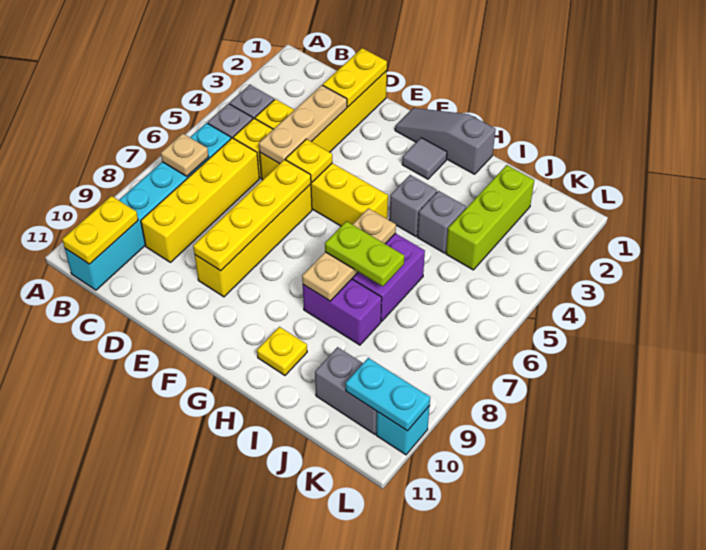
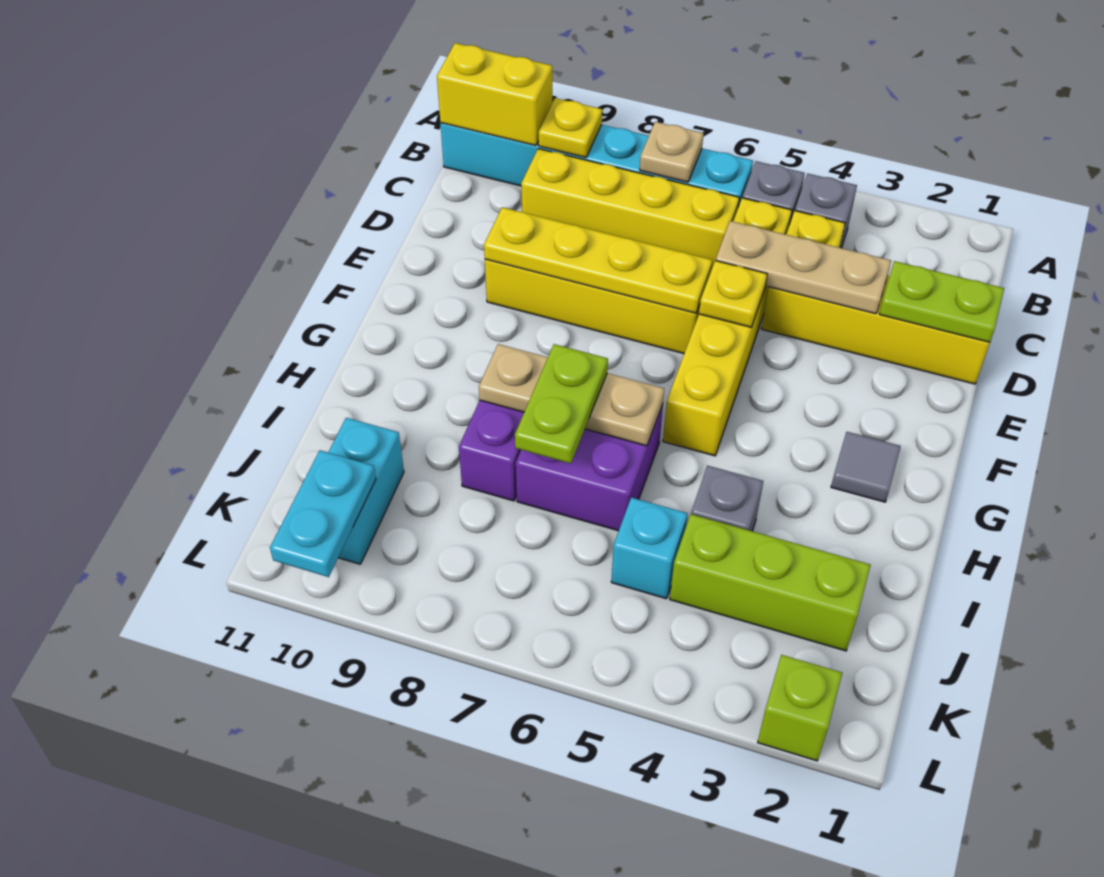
yellow 1x2 plate [62,196,138,264] -> yellow 1x2 brick [437,43,552,146]
yellow 1x2 plate [323,48,387,107] -> lime 1x2 plate [879,261,1004,342]
grey 1x3 slope [395,108,496,174] -> none
grey 1x1 brick [390,175,437,236] -> none
yellow 1x1 plate [257,327,307,375] -> yellow 1x1 plate moved to [539,98,602,158]
grey 1x2 brick [315,347,377,434] -> cyan 1x2 brick [328,418,404,564]
none -> lime 1x1 brick [758,655,842,761]
cyan 1x1 brick [376,406,430,455] -> cyan 1x1 brick moved to [611,498,688,599]

